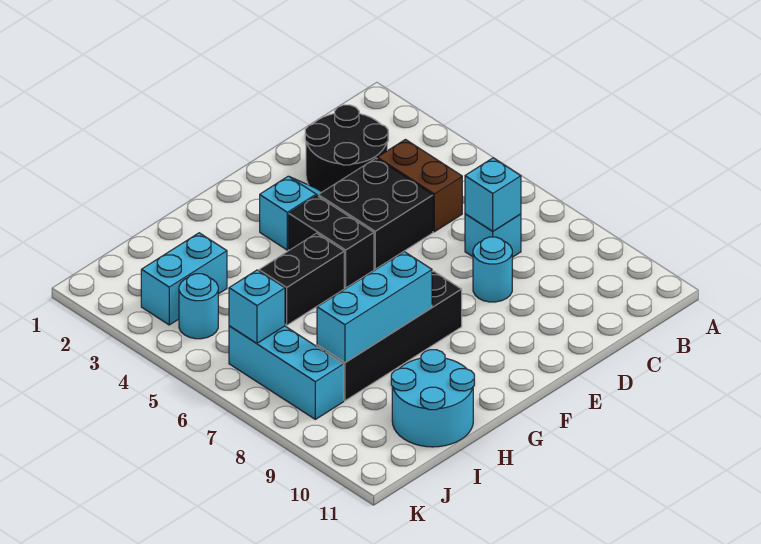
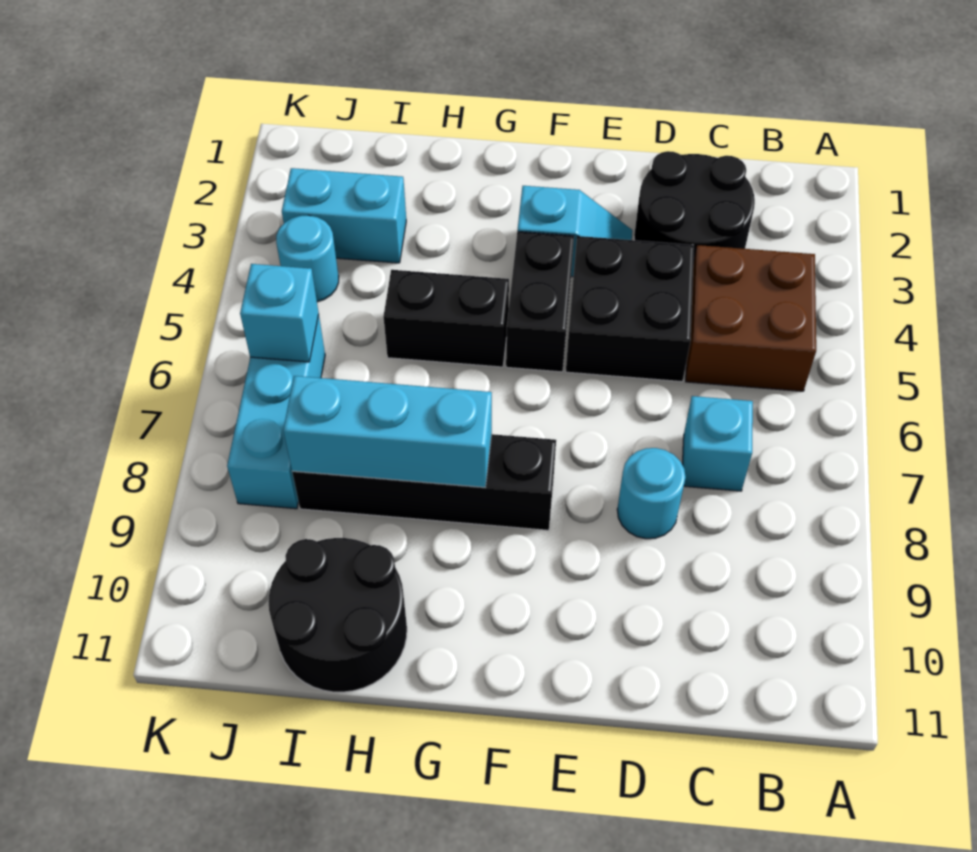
brown 1x2 brick [377,140,462,232] -> brown 2x2 brick [686,245,816,391]
cyan 1x1 brick [465,158,521,231] -> none
cyan 2x2 round brick [391,350,474,447] -> black 2x2 round brick [268,538,407,692]

